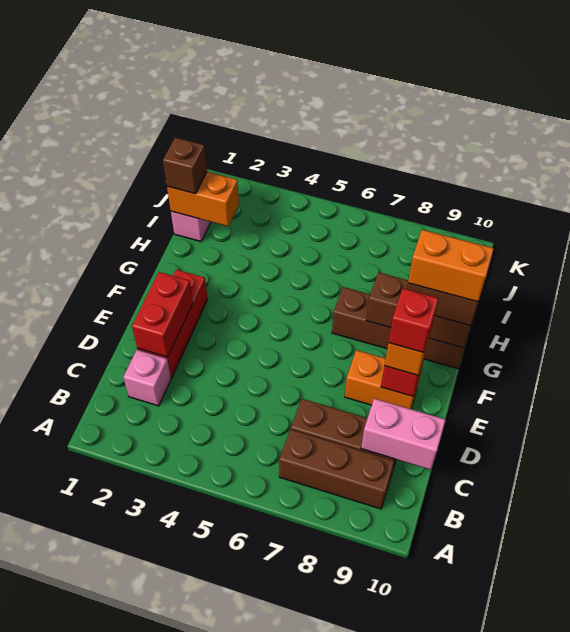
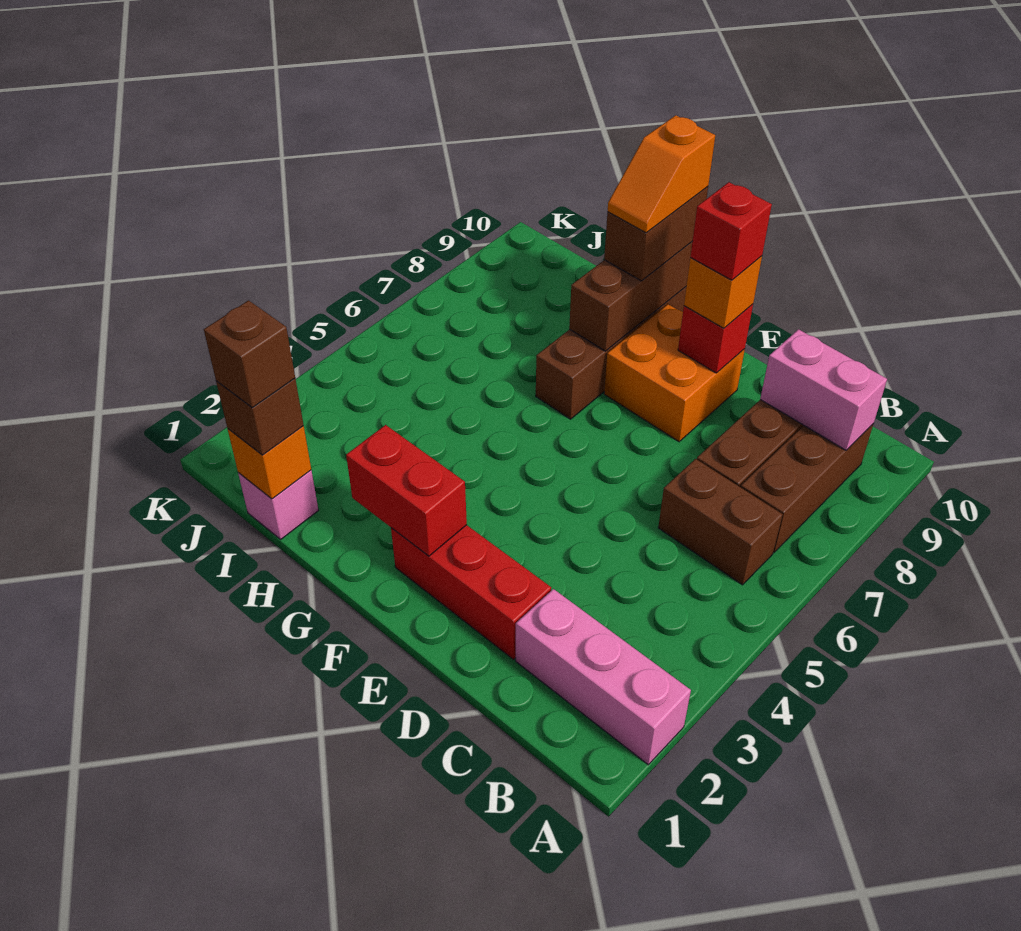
none -> brown 1x2 brick [658,459,783,585]
pink 1x1 brick [123,350,171,406] -> pink 1x3 brick [516,589,691,765]
pink 1x2 brick [361,399,446,470] -> pink 1x2 brick turned to [760,329,887,450]
red 1x2 brick [132,272,193,357] -> red 1x2 brick moved to [346,425,467,556]
orange 1x2 brick [345,350,421,409] -> orange 2x2 brick [604,304,745,442]
orange 1x2 brick [408,230,494,302] -> orange 1x2 slope [608,115,715,233]
orange 1x2 brick [167,172,239,226] -> orange 1x1 brick [228,426,311,499]
none -> brown 1x1 brick [204,300,295,408]

